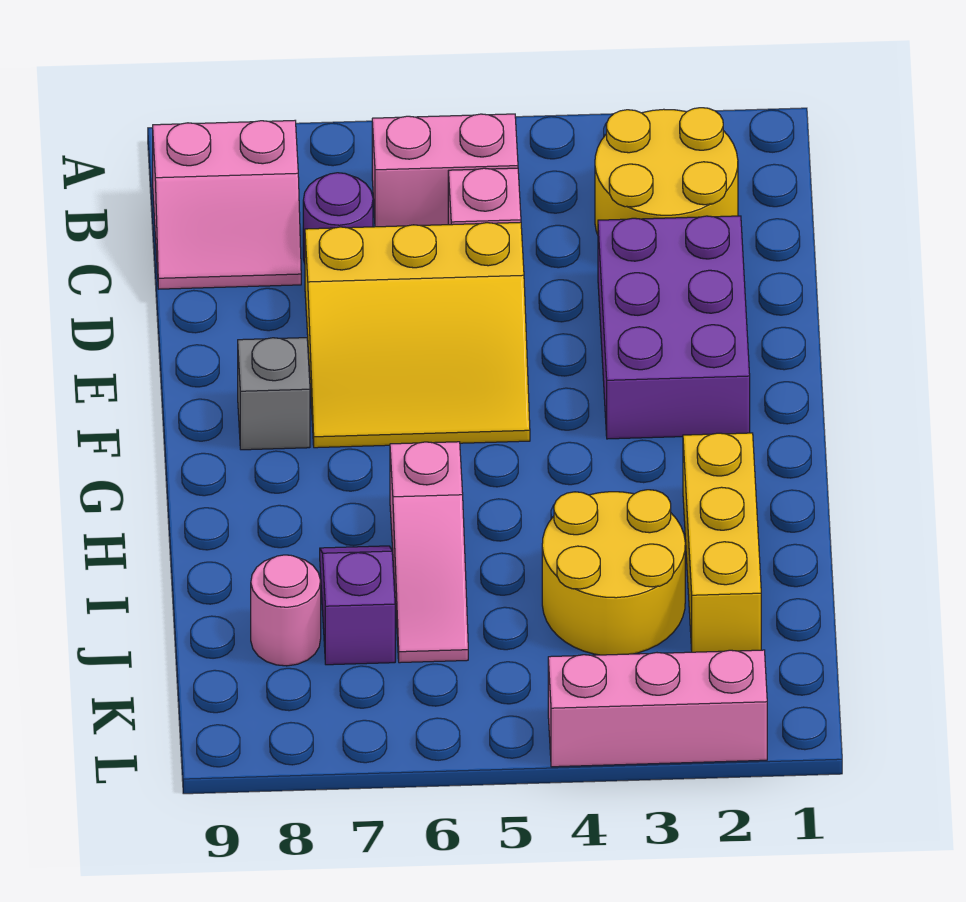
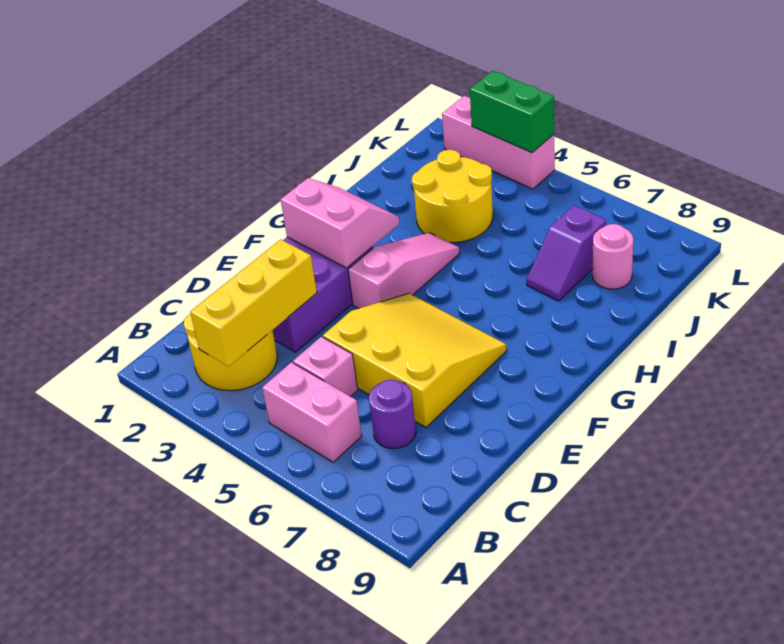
pink 2x2 slope [153,121,301,289] -> pink 2x2 slope moved to [281,178,399,268]
grey 1x1 brick [238,338,310,450] -> none
yellow 1x3 brick [683,433,761,652] -> yellow 1x3 brick moved to [190,240,317,367]
pink 1x3 slope [390,442,468,663] -> pink 1x3 slope moved to [348,233,460,308]
none -> green 1x2 brick [470,71,554,153]

